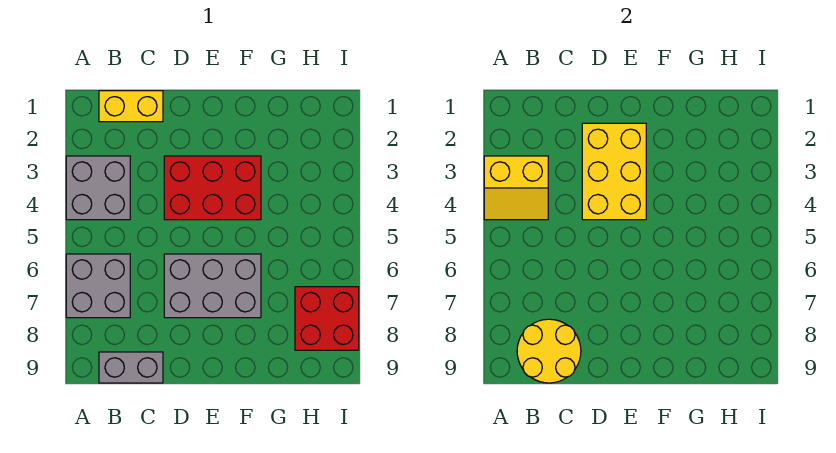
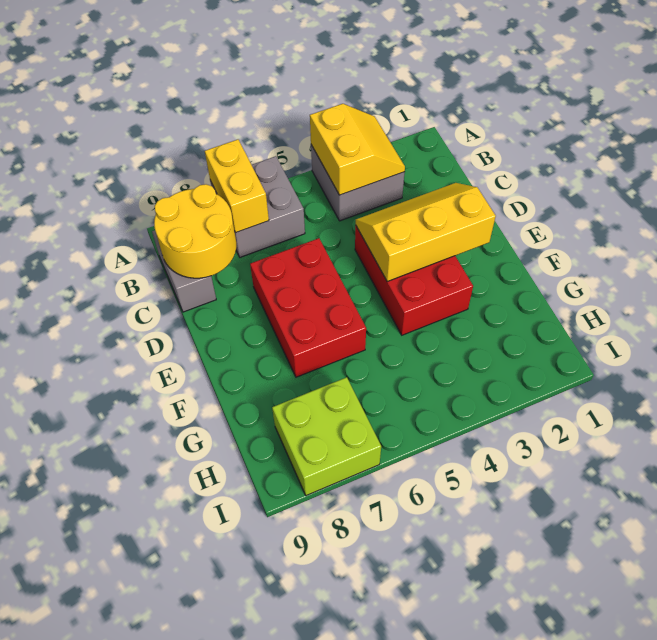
yellow 2x2 slope [484,156,548,220] -> yellow 2x2 slope turned to [310,104,405,195]
yellow 1x2 brick [99,91,163,122] -> yellow 1x2 brick moved to [205,139,269,233]
yellow 2x3 brick [582,123,646,220] -> yellow 2x3 slope [356,183,496,281]
grey 2x3 brick [164,254,261,318] -> red 2x3 brick [250,238,366,377]
red 2x2 brick [295,287,359,350] -> lime 2x2 brick [272,377,381,496]

